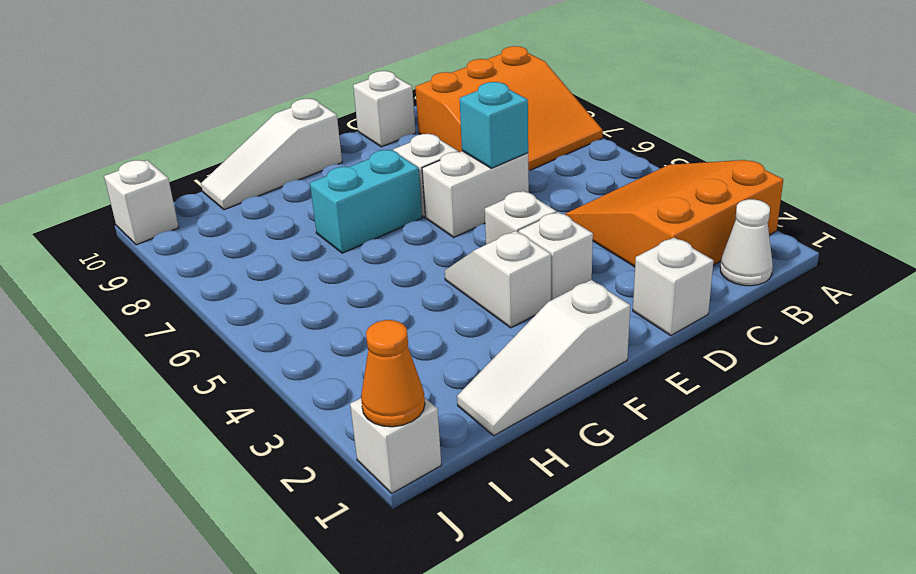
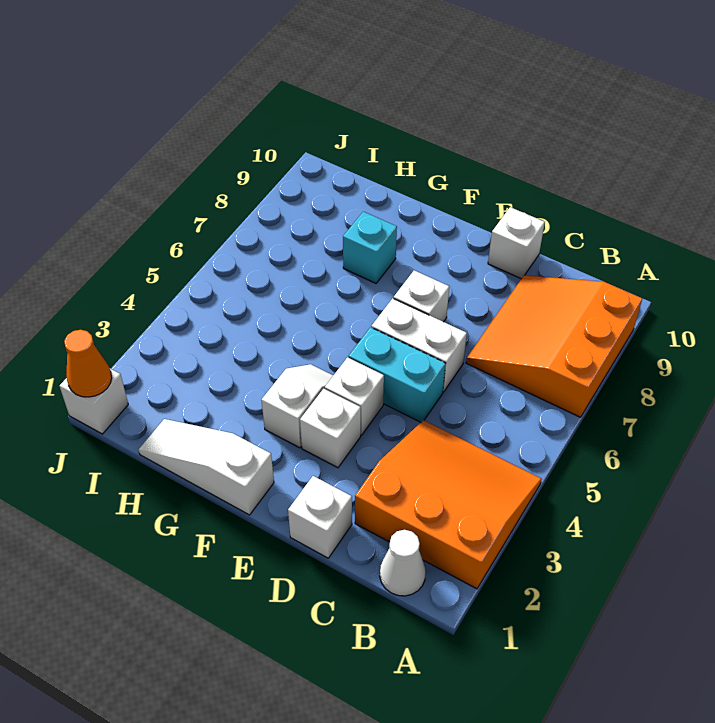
orange 3x3 slope [415,46,603,171] -> orange 3x3 slope turned to [466,275,642,417]
cyan 1x1 brick [460,82,528,168] -> cyan 1x1 brick moved to [343,212,397,283]
cyan 1x2 brick [310,150,422,253] -> cyan 1x2 brick moved to [349,327,445,422]
white 1x3 slope [201,99,342,210] -> none
white 1x1 brick [104,160,179,245] -> none

